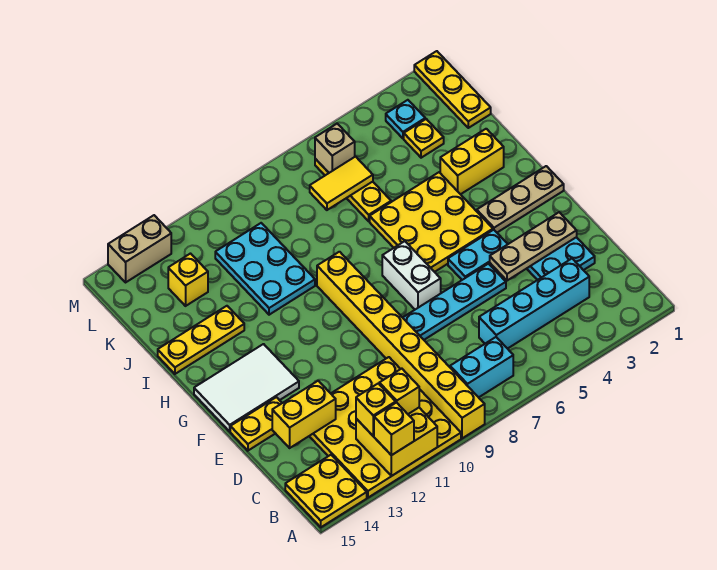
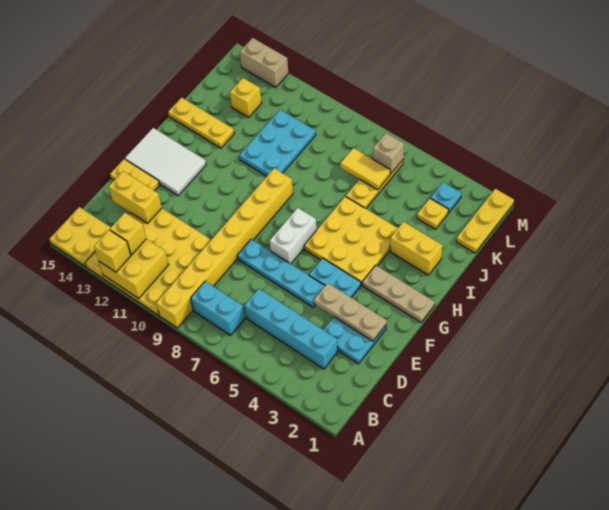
yellow 1x1 brick [379,369,419,414] -> none

